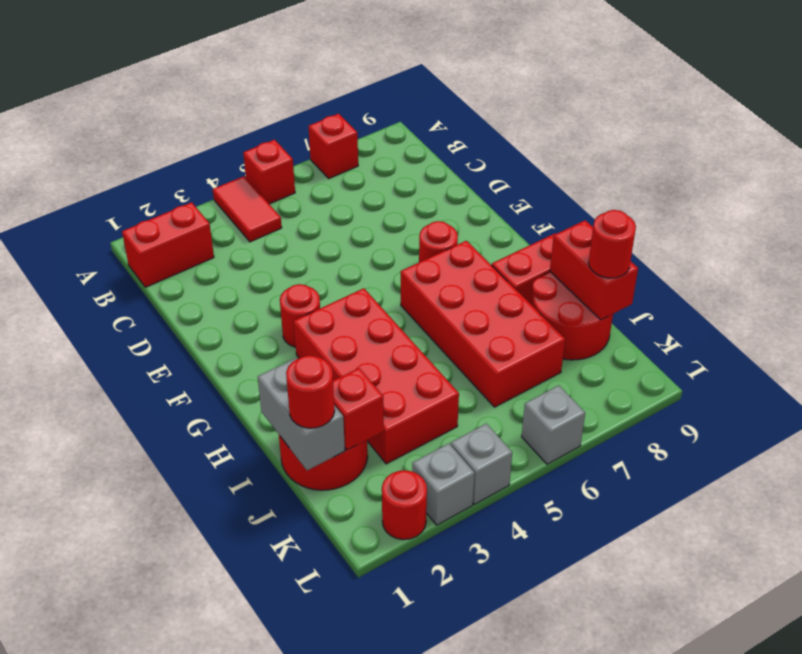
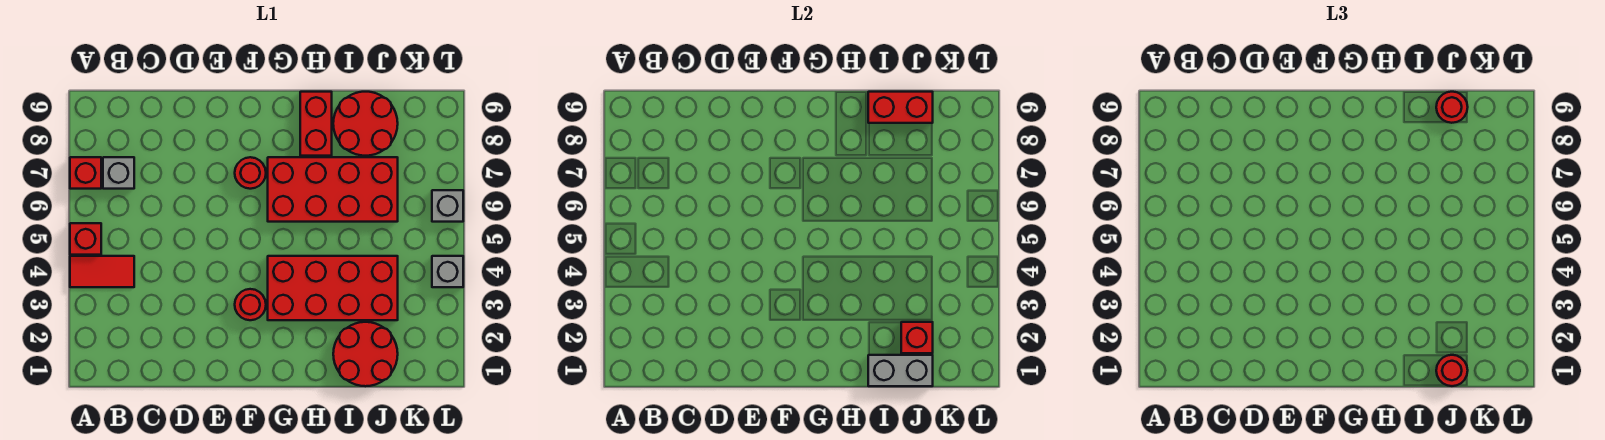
red 1x2 brick [122,202,214,287] -> none
red 1x1 round brick [382,470,427,540] -> none
grey 1x1 brick [412,443,474,525] -> grey 1x1 brick moved to [103,157,134,189]

